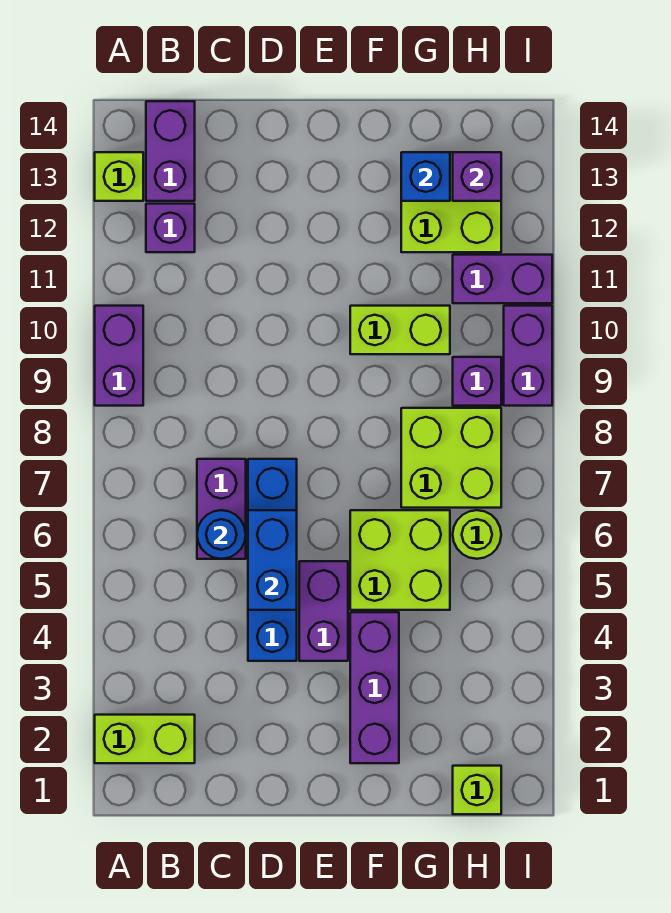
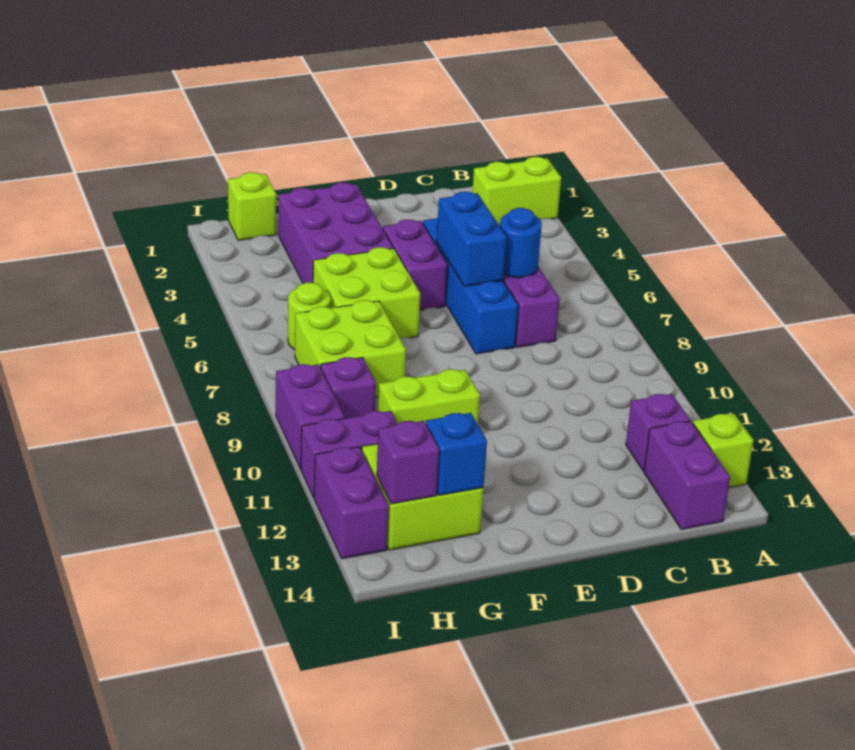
purple 1x2 brick [95,306,143,406] -> purple 1x2 brick moved to [314,447,389,559]
purple 1x3 brick [350,612,399,763] -> purple 2x3 brick [278,183,393,283]

